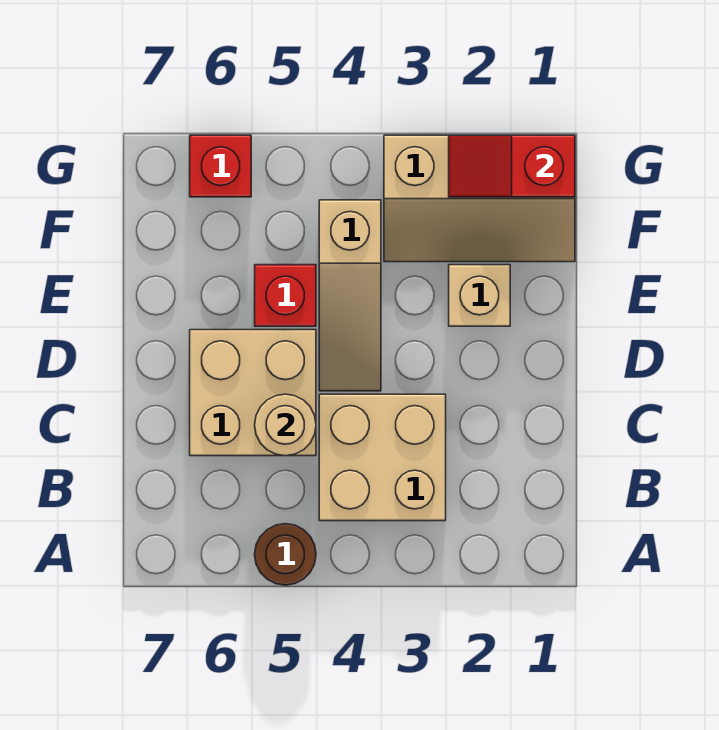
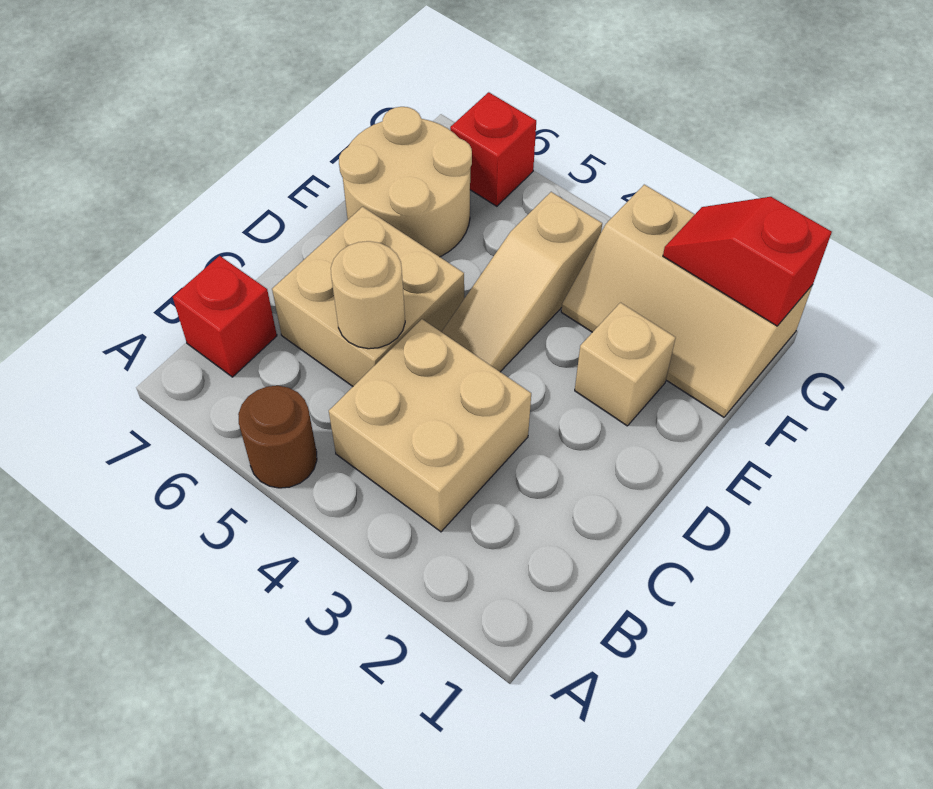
red 1x1 brick [255,265,316,326] -> red 1x1 brick moved to [173,256,277,377]
none -> tan 2x2 round brick [339,107,472,257]

